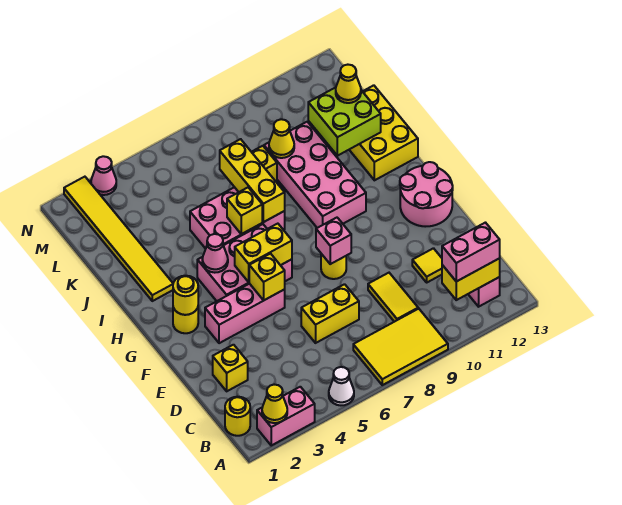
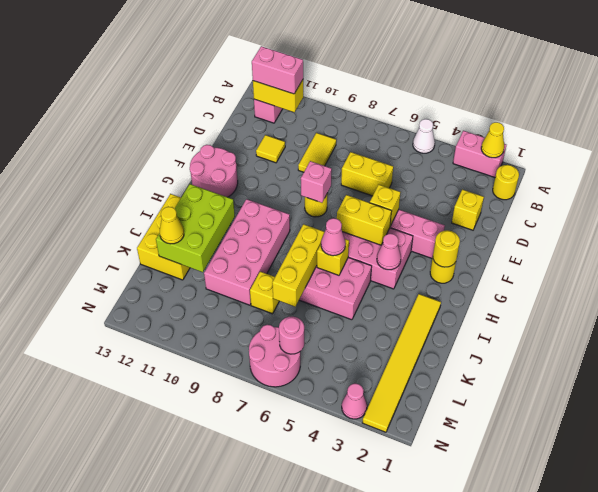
yellow 2x3 tile [353,309,448,385] -> none
none -> pink 1x1 cone [321,218,346,256]
lime 2x2 brick [308,87,381,156] -> lime 2x3 brick [156,184,235,272]
yellow 1x1 cone [269,119,294,158] -> none
none -> pink 2x2 round brick [249,325,300,387]
none -> pink 1x1 round brick [279,317,304,354]

